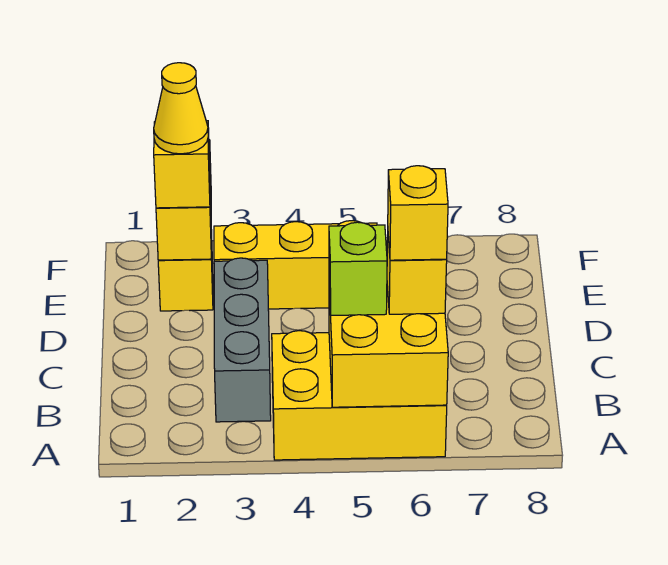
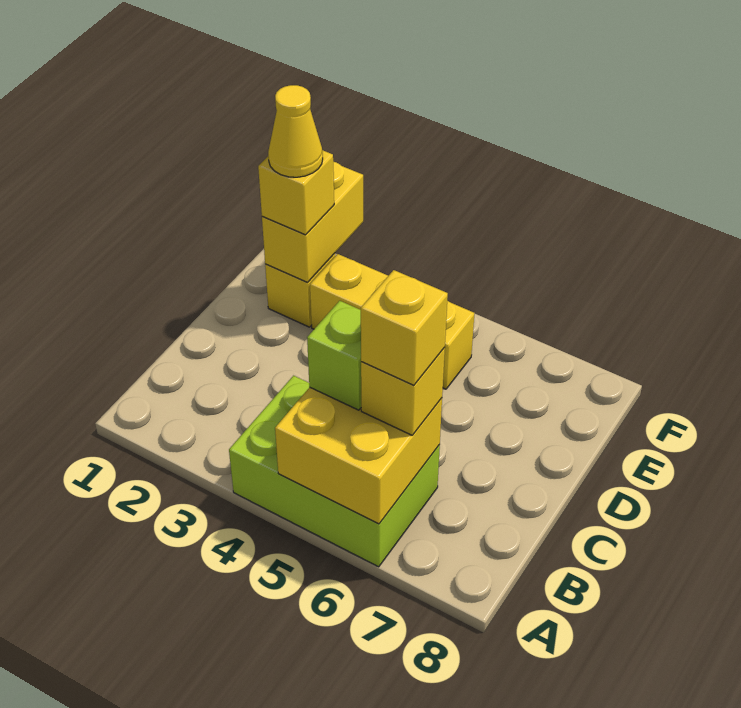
yellow 2x3 brick [272,331,447,460] -> lime 2x3 brick [229,376,440,567]
grey 1x3 brick [214,258,271,422] -> none

